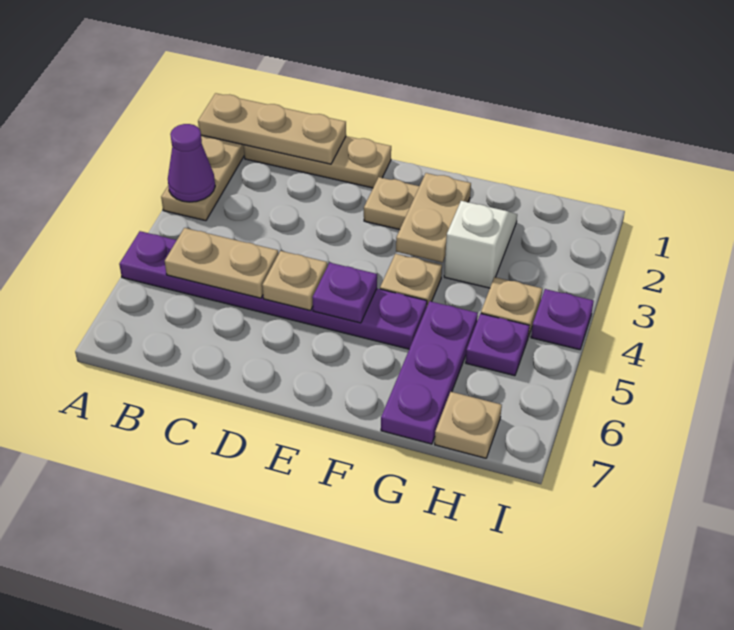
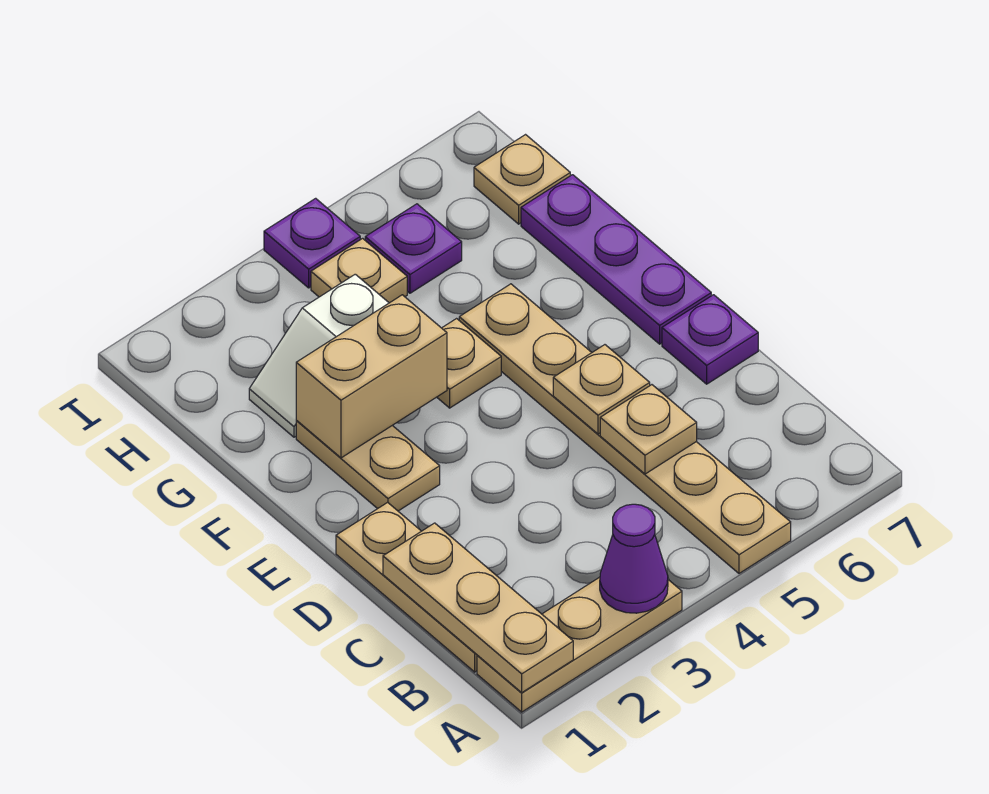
purple 1x6 plate [119,231,427,349] -> tan 1x6 plate [459,284,791,573]
tan 1x2 plate [165,228,278,298] -> tan 1x1 plate [600,385,697,474]
purple 1x1 plate [312,262,377,323] -> purple 1x1 plate moved to [662,295,758,384]
tan 1x2 plate [396,173,471,262] -> tan 1x2 brick [296,295,447,458]
purple 1x3 plate [381,301,478,444] -> purple 1x3 plate turned to [521,175,711,344]

